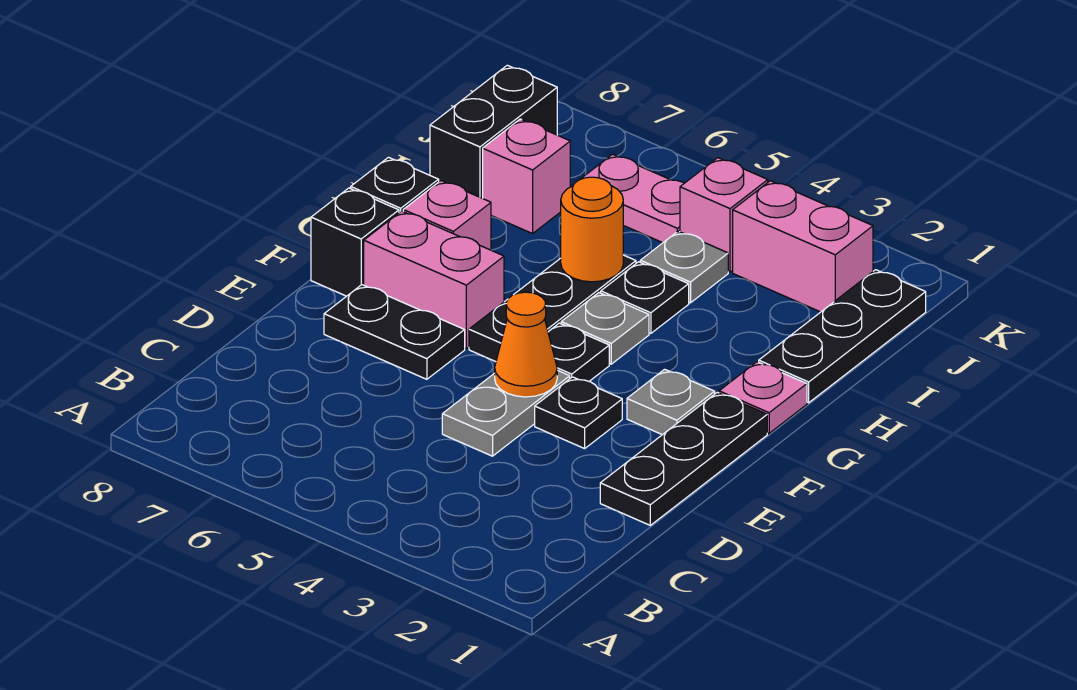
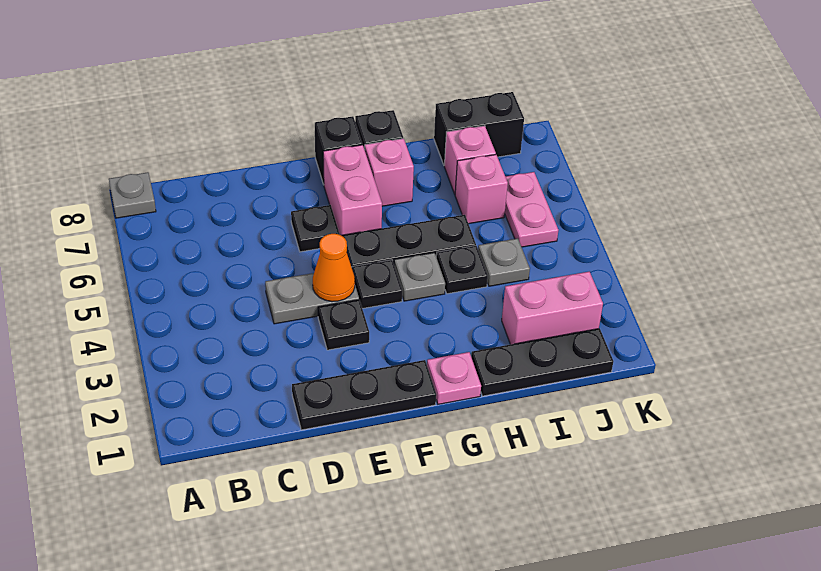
black 1x2 plate [324,285,465,379] -> black 1x1 plate [291,205,340,252]
grey 1x1 plate [627,369,715,435] -> grey 1x1 plate moved to [109,172,156,218]
orange 1x1 round brick [561,177,623,282] -> none
pink 1x2 brick [733,181,873,312] -> pink 1x2 brick turned to [502,272,603,344]
pink 1x1 brick [680,158,768,272] -> pink 1x1 brick moved to [455,155,508,224]

